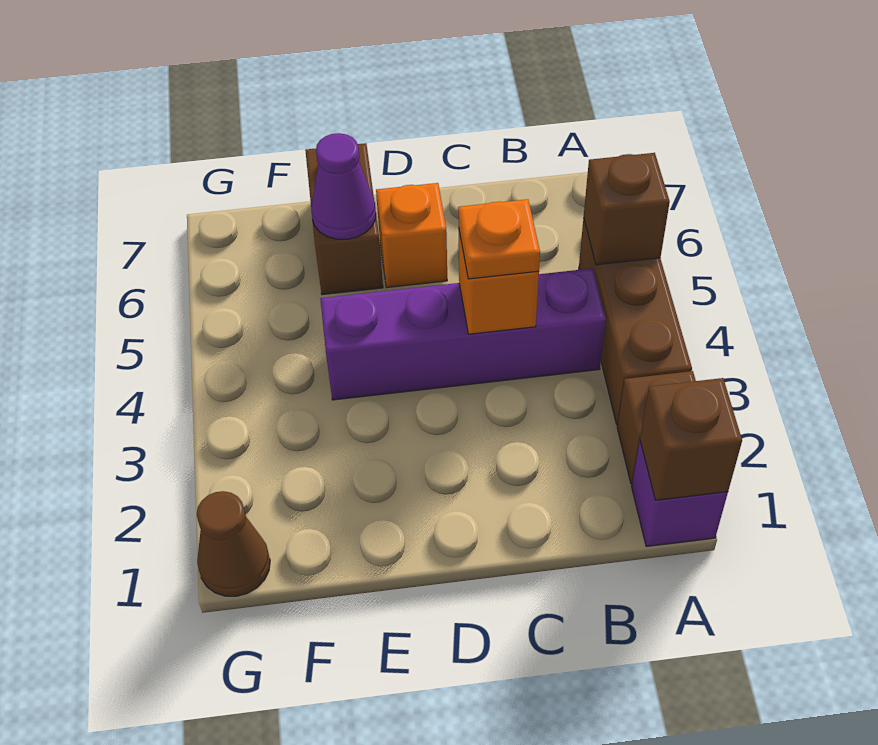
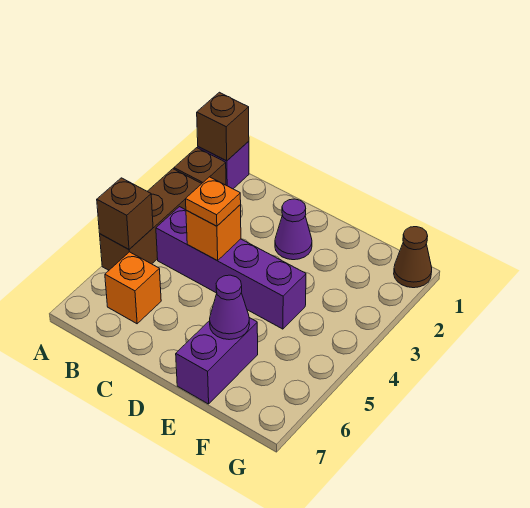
none -> purple 1x1 cone [275,199,312,260]
orange 1x1 brick [376,183,447,287] -> orange 1x1 brick moved to [105,252,161,324]
brown 1x2 brick [305,143,383,295] -> purple 1x2 brick [176,318,258,404]

